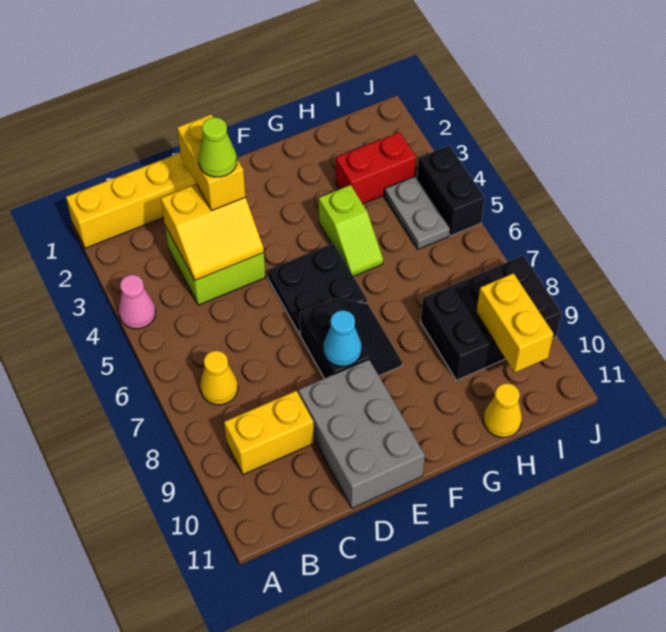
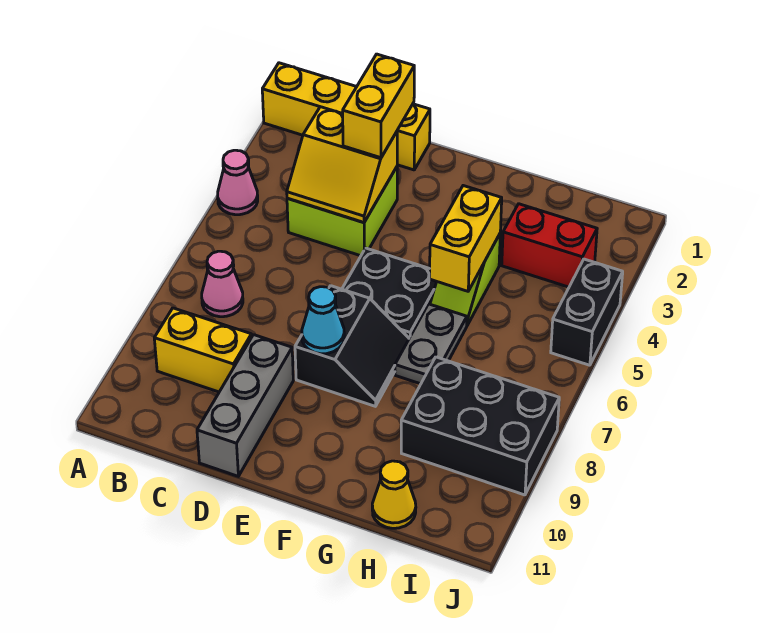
yellow 1x1 cone [200,351,238,405] -> pink 1x1 cone [202,251,243,317]
lime 1x1 cone [198,117,237,177] -> none
grey 2x3 brick [298,359,425,508] -> grey 1x3 brick [197,335,293,476]
grey 1x2 plate [384,176,450,249] -> grey 1x2 plate moved to [395,304,467,384]
yellow 1x2 brick [476,273,553,373] -> yellow 1x2 brick moved to [430,186,502,291]

